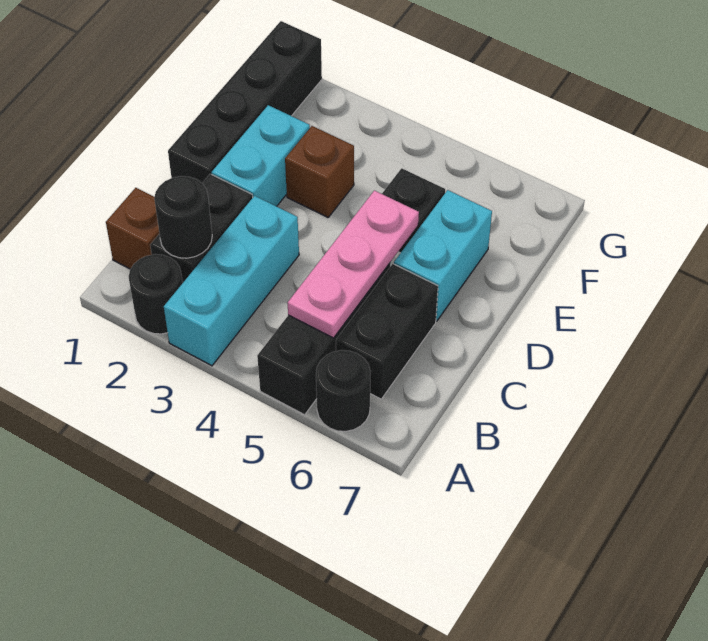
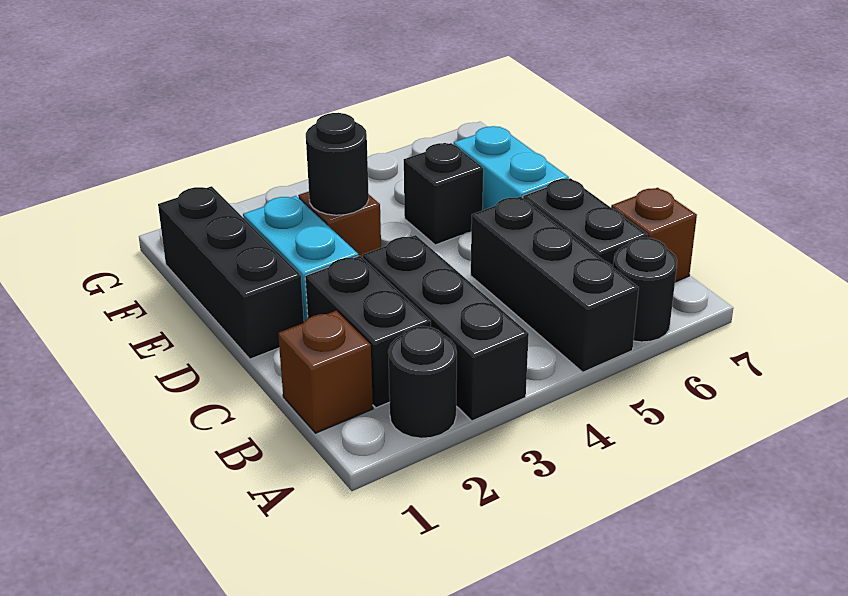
cyan 1x3 brick [164,196,299,366] -> black 1x3 brick [363,235,529,421]
black 1x1 round brick [154,176,212,258] -> black 1x1 round brick moved to [306,113,369,215]
pink 1x3 plate [288,190,419,338] -> none
none -> brown 1x1 brick [611,188,697,282]
black 1x4 brick [168,21,322,183] -> black 1x3 brick [158,186,304,359]

